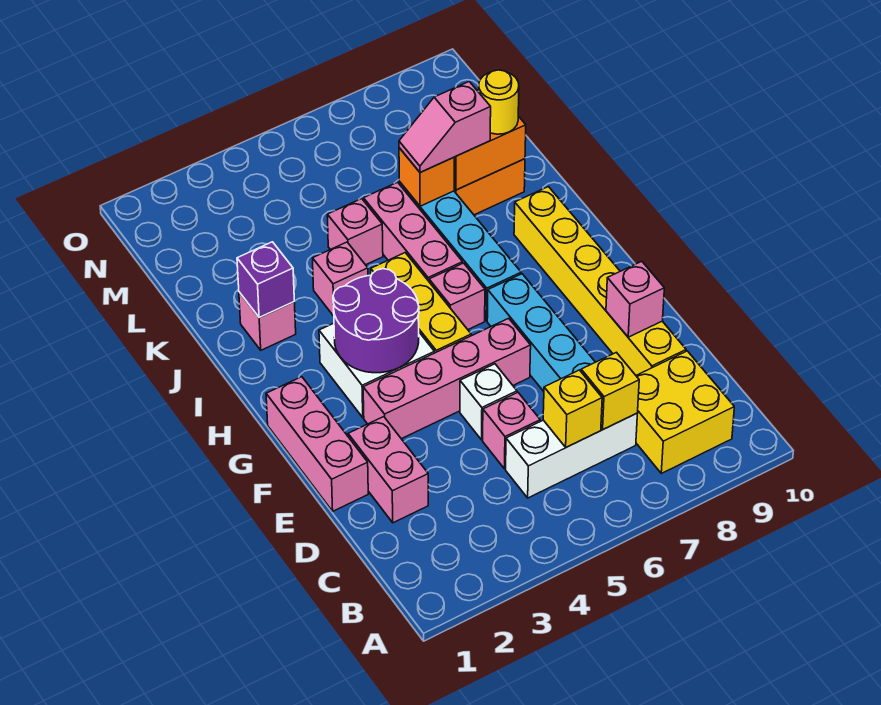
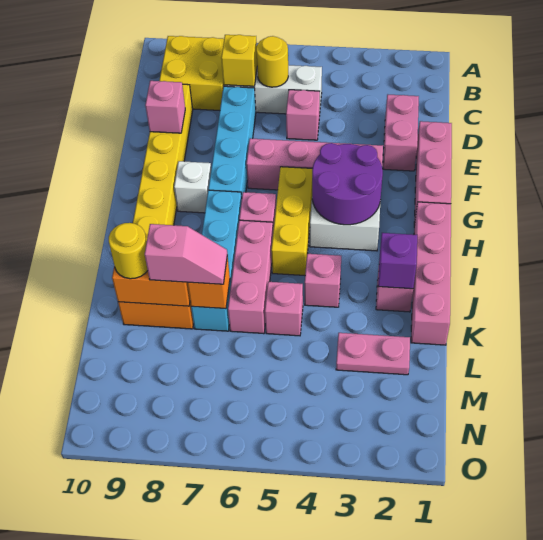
yellow 1x1 brick [543,370,602,447] -> yellow 1x1 round brick [256,36,288,87]
white 1x1 brick [460,364,517,440] -> white 1x1 brick moved to [174,161,211,213]
none -> pink 1x4 brick [411,202,451,345]
none -> pink 1x2 plate [336,333,410,375]

